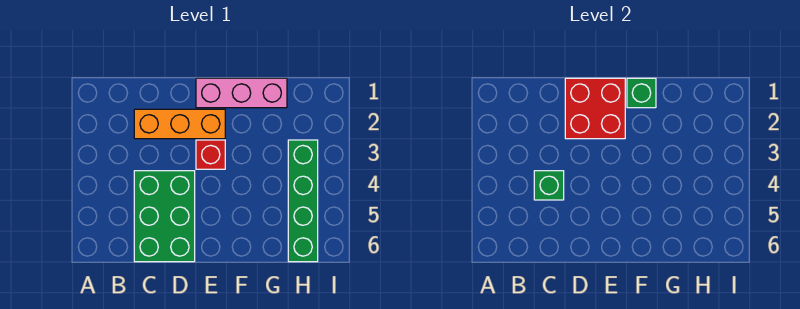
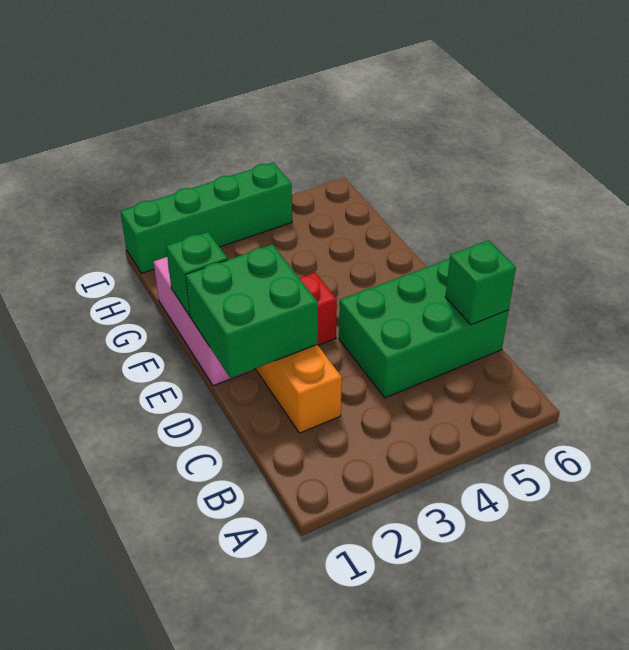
green 1x1 brick [534,171,564,200] -> green 1x1 brick moved to [446,240,516,325]
red 2x2 brick [565,78,625,139] -> green 2x2 brick [186,245,318,378]
green 1x4 brick [288,140,318,262] -> green 1x4 brick moved to [121,162,292,273]

